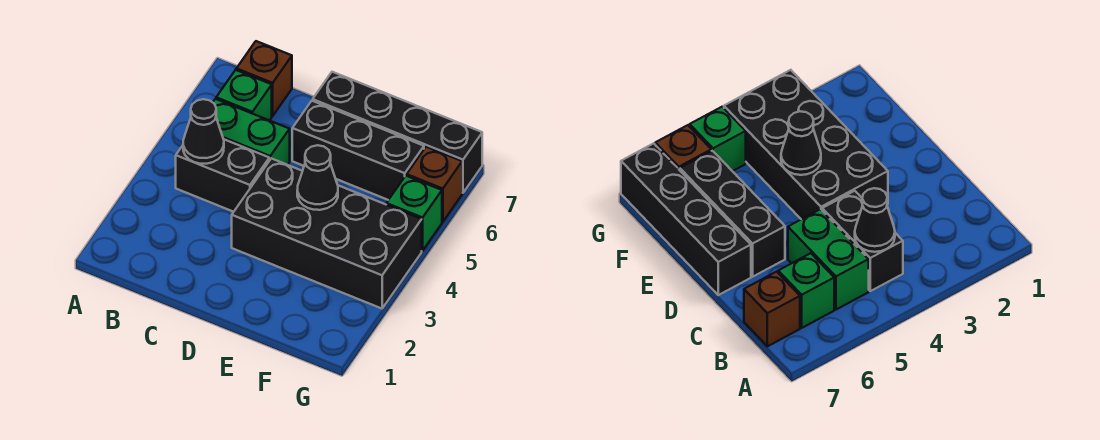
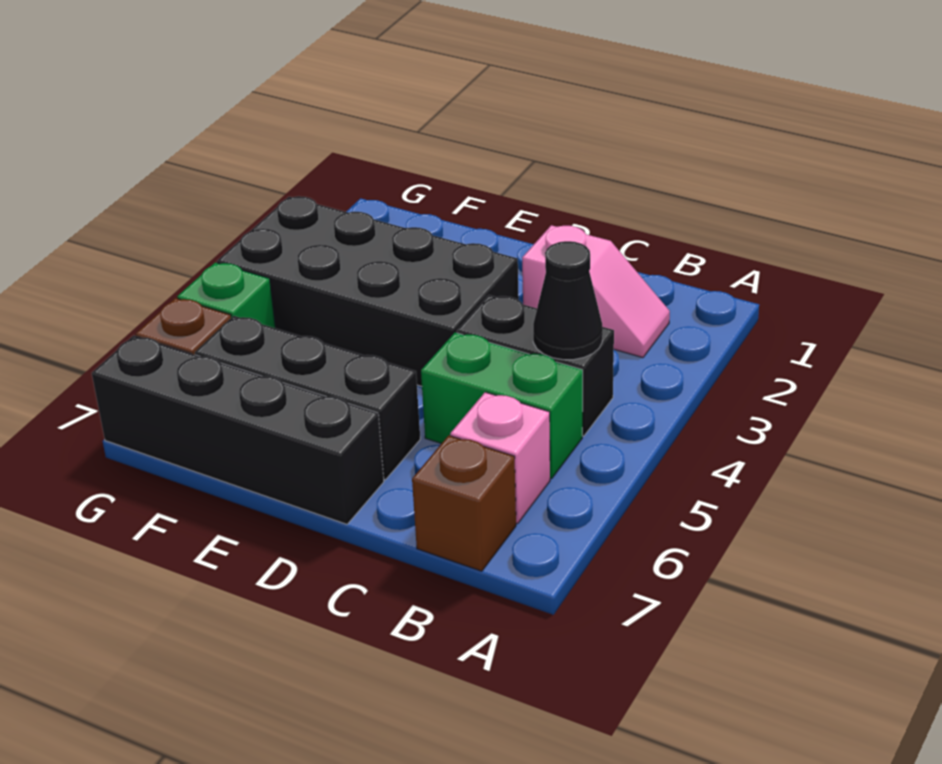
none -> pink 1x2 slope [522,225,670,358]
green 1x1 brick [216,70,272,121] -> pink 1x1 brick [450,392,550,524]
black 1x1 cone [297,145,338,210] -> none

